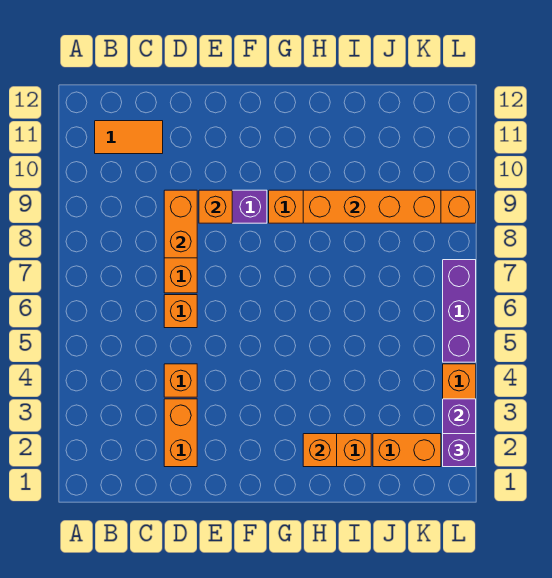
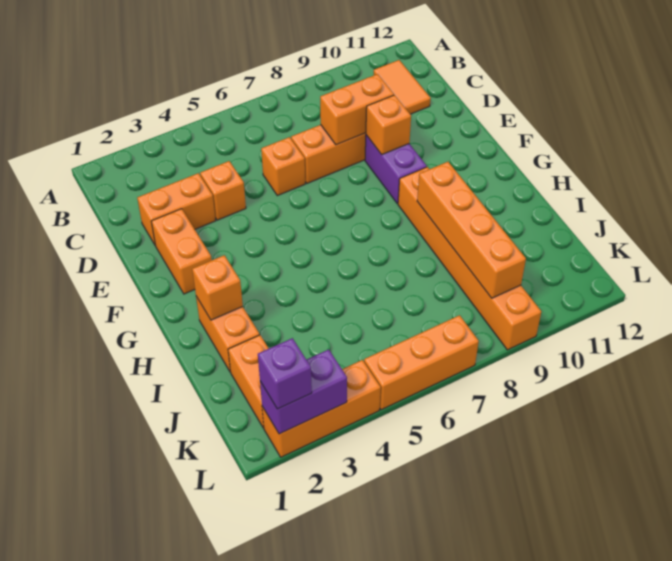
none -> orange 1x2 brick [151,209,212,294]
purple 1x3 brick [443,260,476,362] -> orange 1x3 brick [364,315,479,410]

